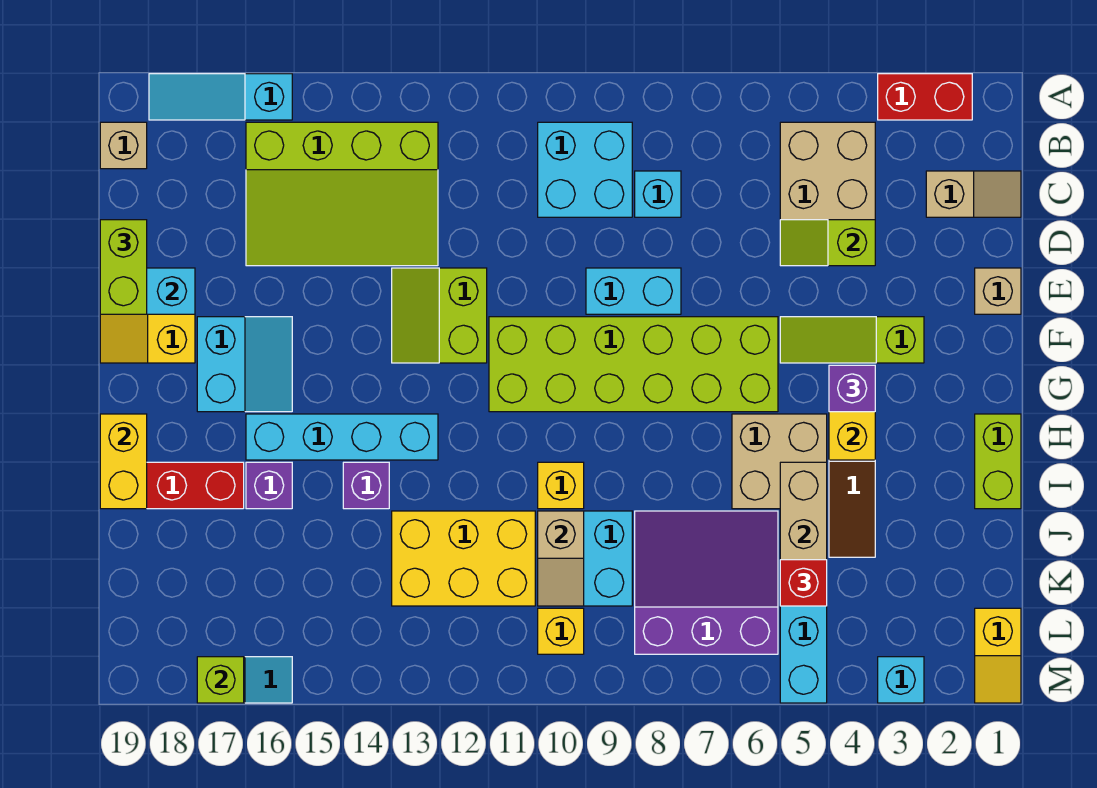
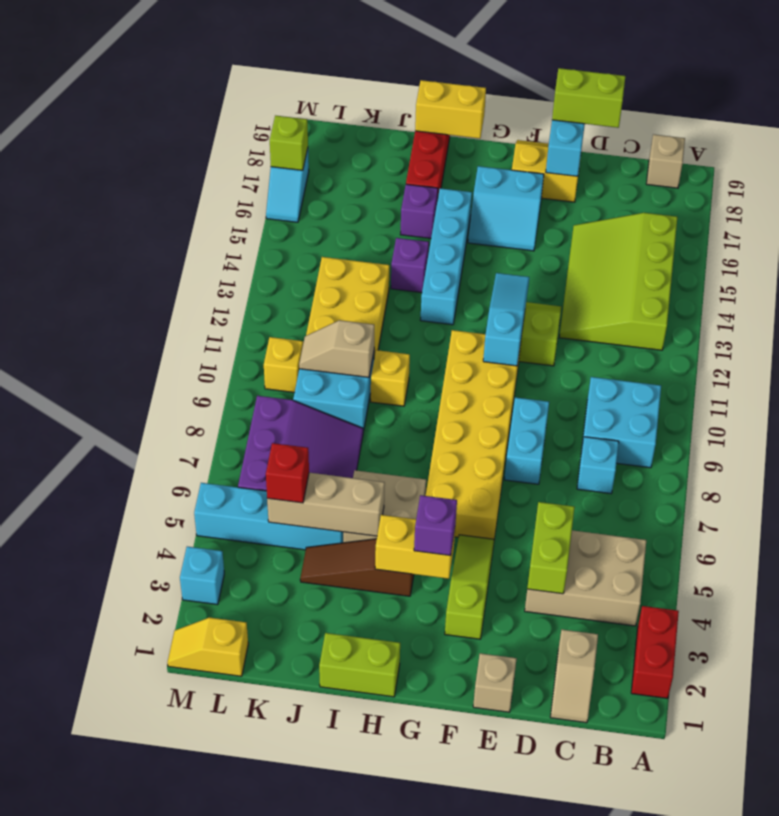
cyan 1x3 slope [149,74,292,120] -> cyan 1x3 slope moved to [483,273,529,366]
lime 1x2 slope [780,220,875,266] -> lime 1x2 brick [527,502,575,594]
lime 2x6 brick [489,317,778,412] -> yellow 2x6 brick [426,330,521,539]

